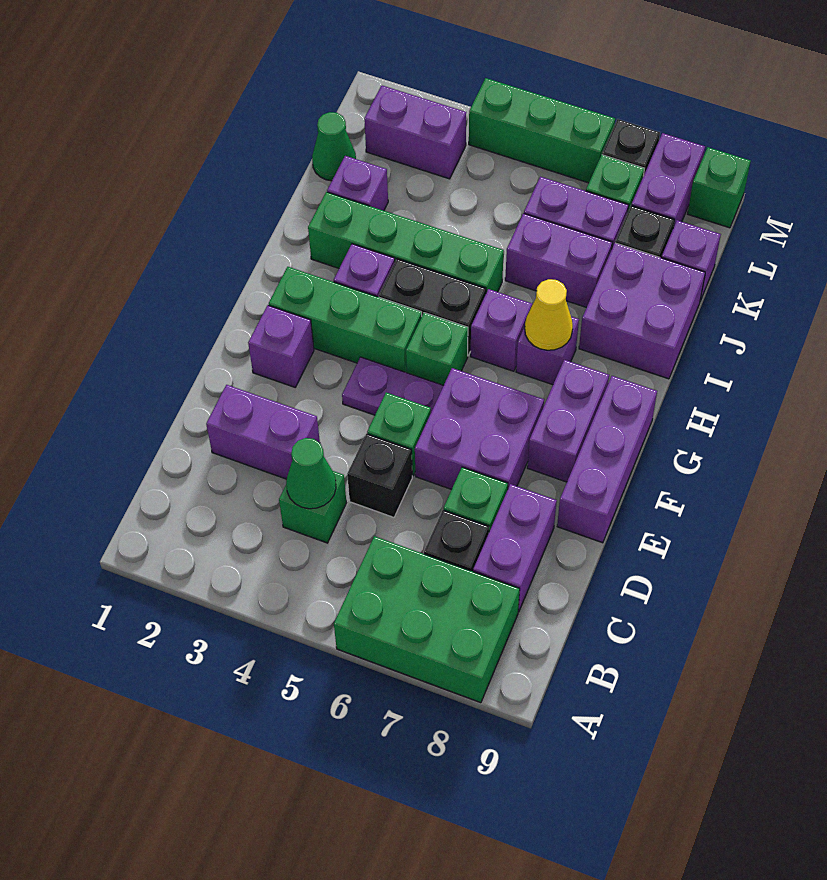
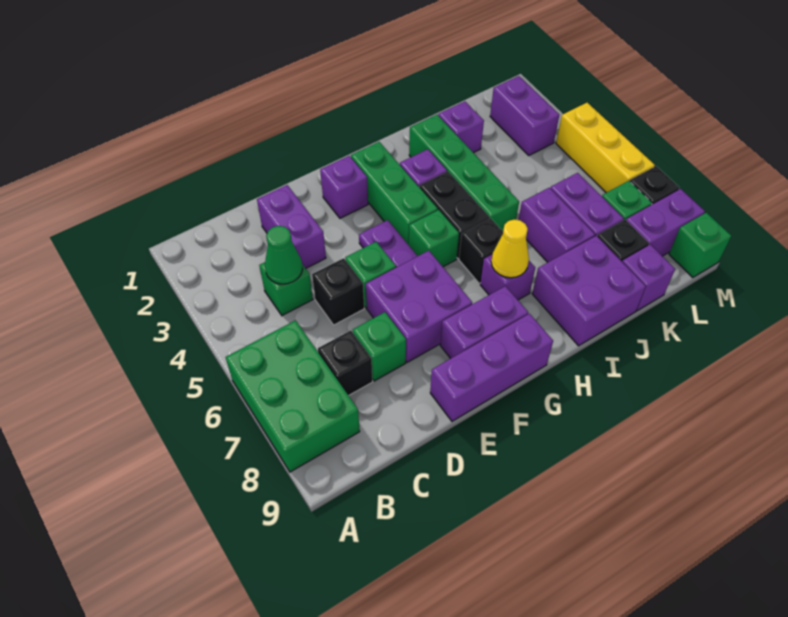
purple 1x2 brick [473,484,557,612] -> none
purple 1x1 brick [471,289,532,371] -> black 1x1 brick [459,218,503,283]
green 1x1 cone [312,112,356,181] -> none
green 1x3 brick [469,78,615,183] -> yellow 1x3 brick [556,103,655,193]

